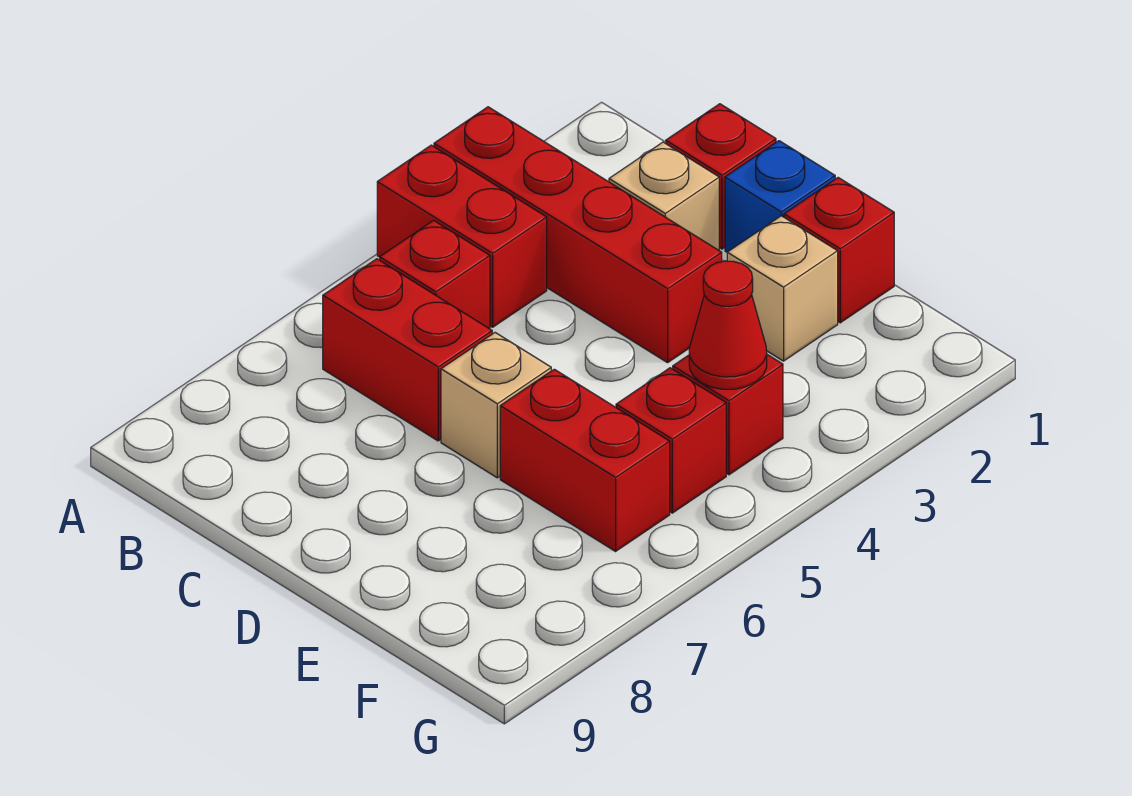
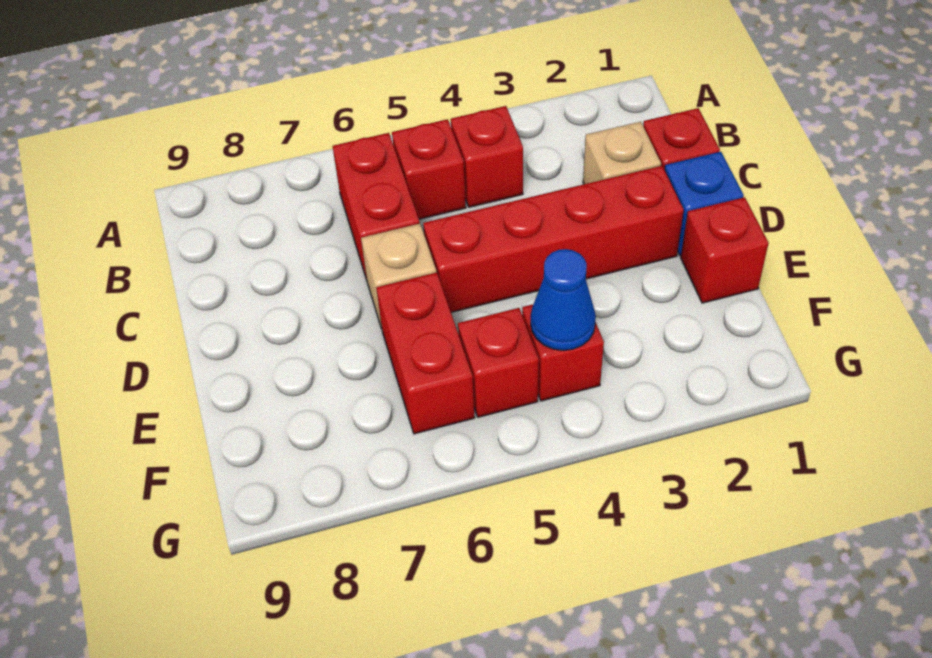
red 1x4 brick [434,107,722,363] -> red 1x4 brick turned to [423,166,684,312]
red 1x2 brick [377,145,547,327] -> red 1x1 brick [451,106,523,207]
tan 1x1 brick [727,216,838,361] -> none
red 1x1 cone [689,261,767,389] -> blue 1x1 cone [531,249,596,350]

